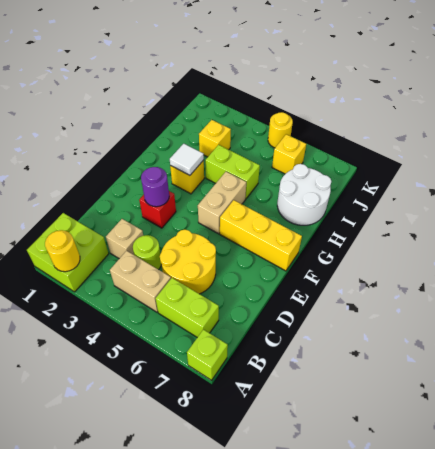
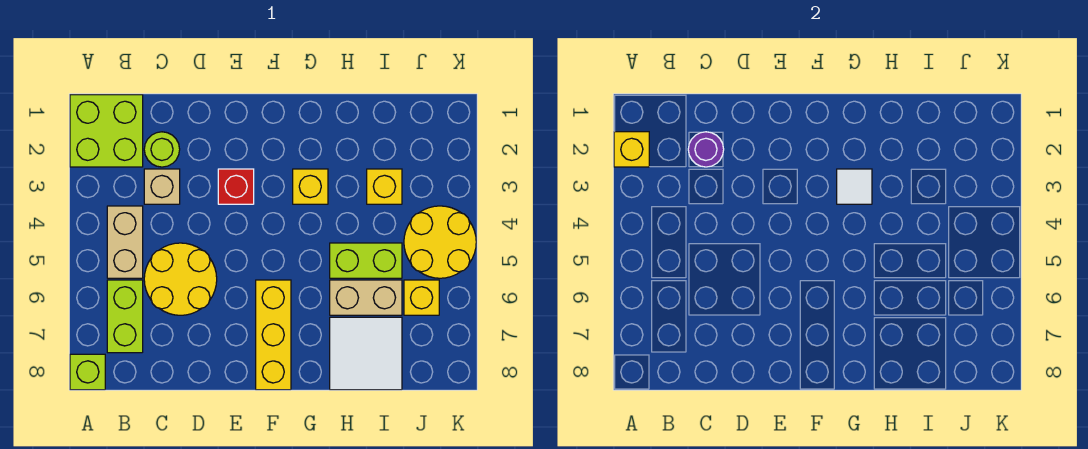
yellow 1x1 round brick [45,230,80,272] -> yellow 1x1 brick [614,132,649,167]
lime 1x1 round brick [133,235,161,270] -> lime 1x1 round brick moved to [144,132,180,167]
purple 1x1 round brick [141,167,169,207] -> purple 1x1 round brick moved to [688,132,724,167]
tan 1x2 brick [198,172,246,234] -> tan 1x2 brick moved to [330,280,402,315]
lime 1x2 brick [205,145,260,199] -> lime 1x2 brick turned to [330,243,402,278]
white 2x2 round brick [277,164,332,225] -> white 2x2 tile [330,317,402,390]
yellow 1x1 round brick [268,112,293,148] -> yellow 2x2 round brick [404,206,476,278]

